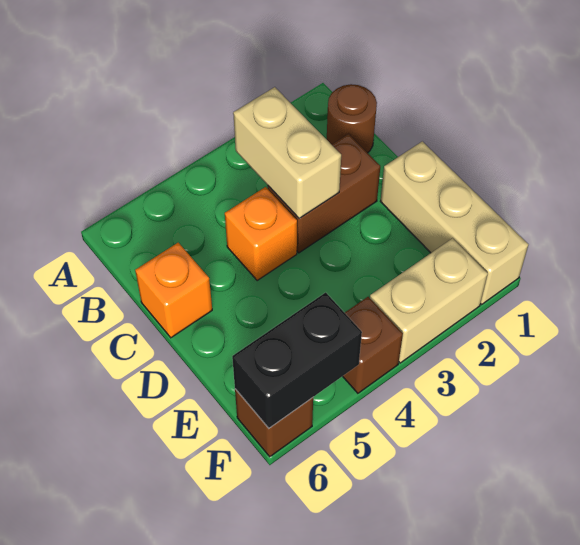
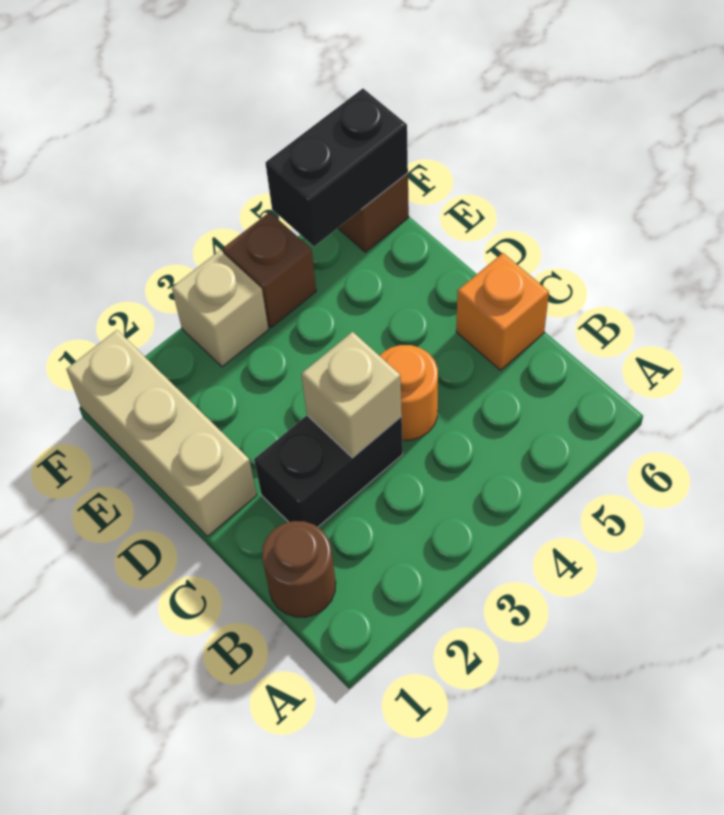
tan 1x2 brick [233,87,341,219] -> tan 1x1 brick [301,332,402,458]
brown 1x2 brick [268,134,380,253] -> black 1x2 brick [254,416,403,527]
orange 1x1 brick [225,187,297,281] -> orange 1x1 round brick [380,345,438,440]
tan 1x2 brick [370,238,488,363] -> tan 1x1 brick [172,251,268,367]

